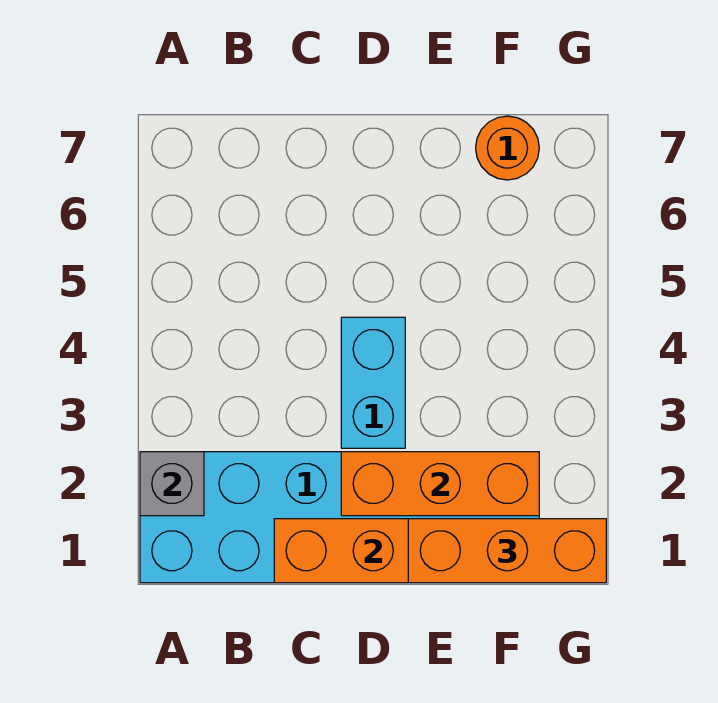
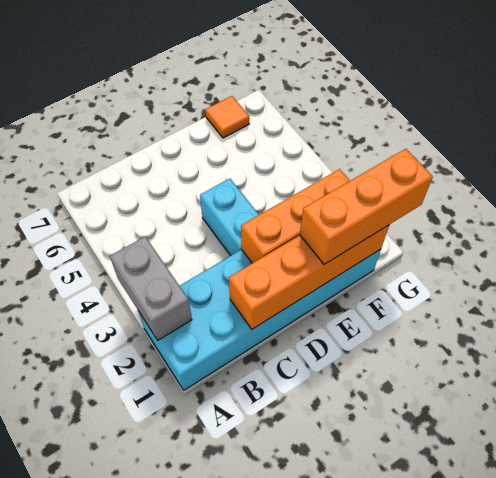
grey 1x1 brick [140,452,204,516] -> grey 1x2 brick [110,237,192,340]
orange 1x1 round brick [476,116,539,180] -> orange 1x1 tile [206,96,249,138]

